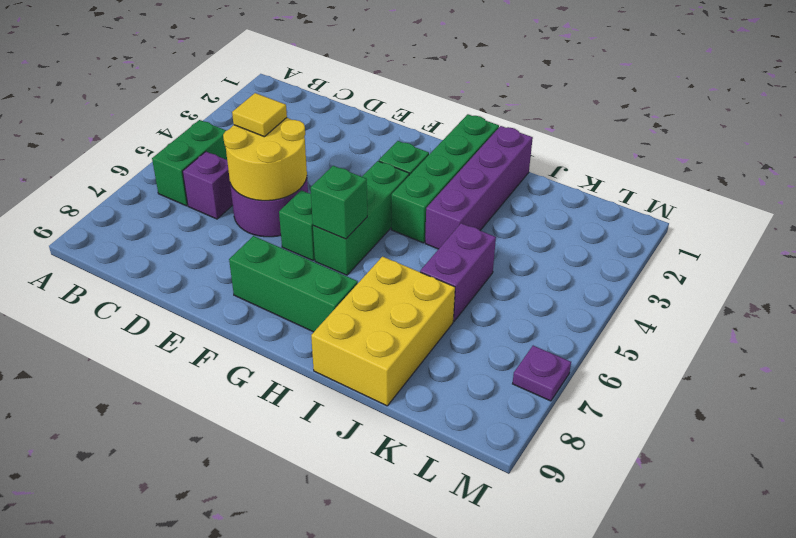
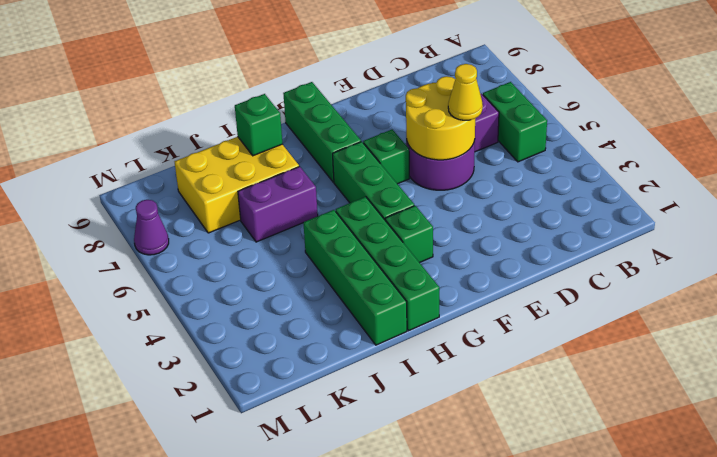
yellow 1x1 tile [232,93,287,137] -> yellow 1x1 cone [448,64,483,120]
green 1x3 brick [229,236,358,332] -> green 1x3 brick turned to [283,82,361,182]
green 1x1 brick [311,166,367,239] -> green 1x1 brick moved to [235,94,282,156]
purple 1x4 brick [425,126,533,249] -> green 1x4 brick [303,210,407,345]
yellow 2x3 brick [311,257,455,406] -> yellow 2x3 brick turned to [175,137,299,233]
purple 1x2 brick [420,223,496,321] -> purple 1x2 brick turned to [238,166,318,242]
purple 1x1 plate [513,346,571,401] -> purple 1x1 cone [134,200,169,255]

